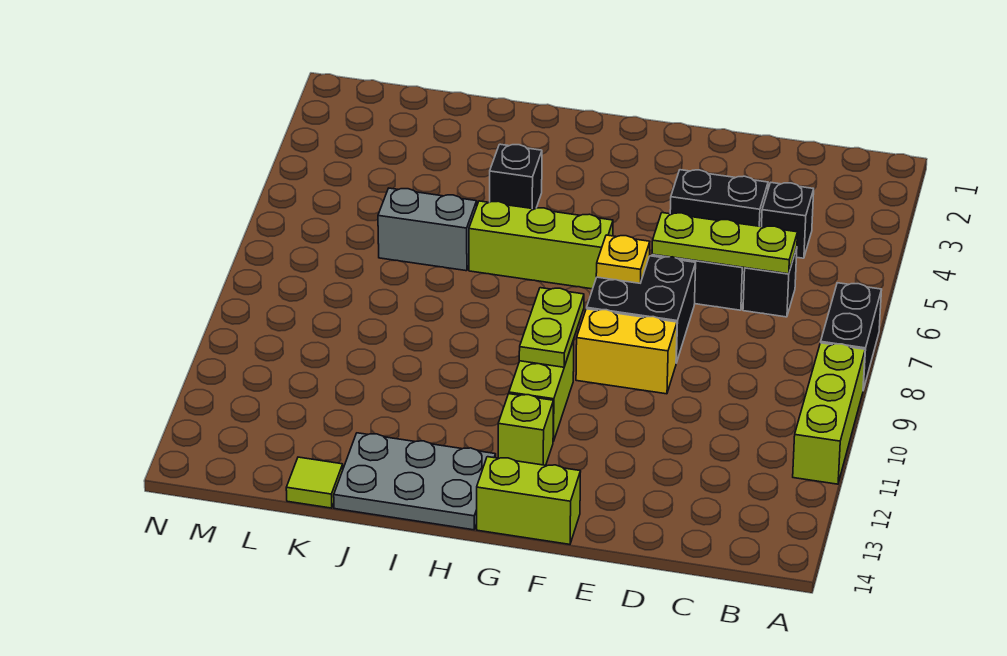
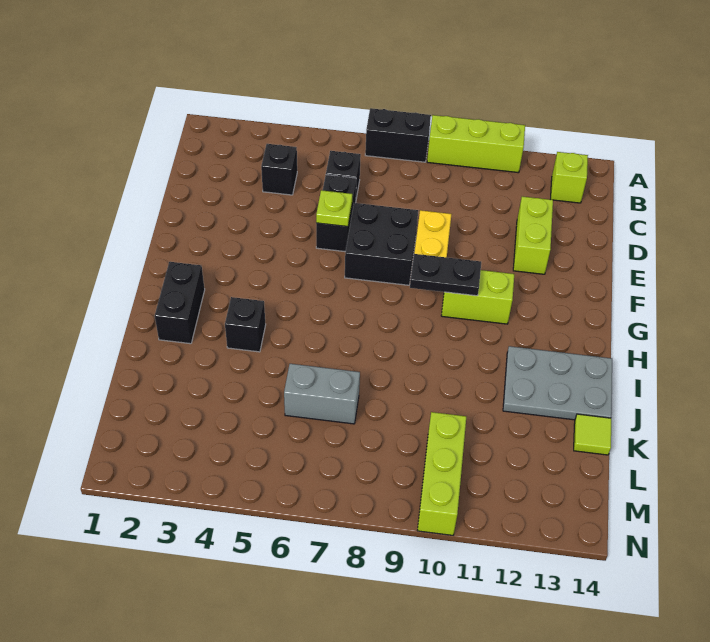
lime 1x3 plate [652,213,798,274] -> lime 1x1 plate [316,190,352,227]
black 1x2 brick [670,170,768,227] -> black 1x2 brick moved to [155,262,205,344]
yellow 1x1 plate [596,235,650,283] -> none
lime 1x2 brick [477,457,581,544] -> lime 1x2 brick moved to [513,196,553,274]
lime 1x3 brick [469,201,613,289] -> lime 1x3 brick moved to [417,412,466,535]
lime 1x2 plate [519,288,584,367] -> black 1x2 plate [410,254,481,296]
lime 1x1 brick [498,394,553,465] -> lime 1x1 brick moved to [551,152,588,203]
grey 2x3 plate [334,433,496,530] -> grey 2x3 plate turned to [503,346,612,420]
grey 1x2 brick [378,188,477,271] -> grey 1x2 brick turned to [284,364,360,424]

